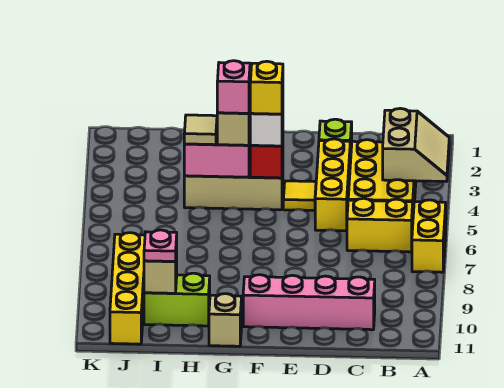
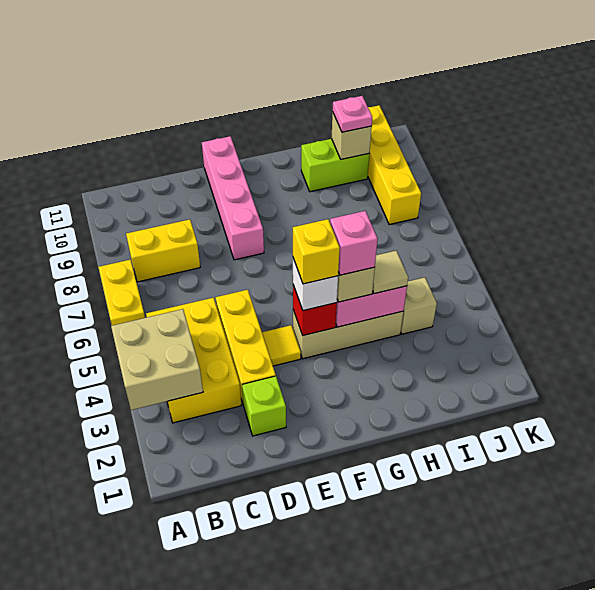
tan 2x2 slope [383,108,449,182] -> tan 2x2 brick [111,309,203,410]
yellow 1x2 brick [347,198,413,252] -> yellow 1x2 brick moved to [126,219,200,282]
pink 1x4 brick [243,275,375,330] -> pink 1x4 brick turned to [202,136,264,260]
tan 1x1 brick [209,294,242,346] -> tan 1x1 brick moved to [401,277,437,334]

